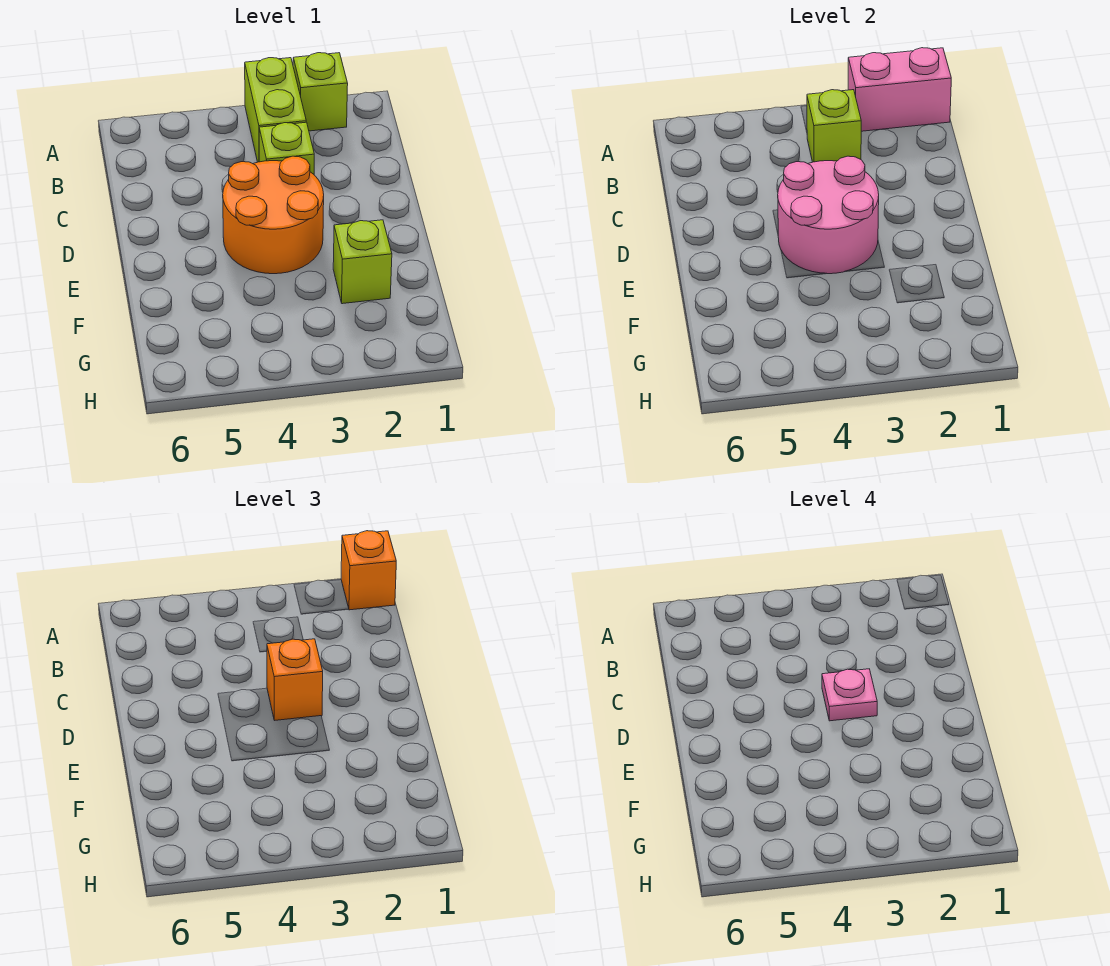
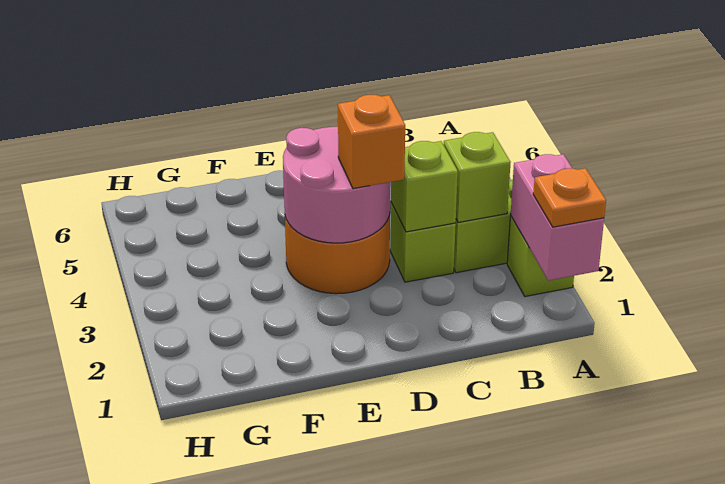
orange 1x1 brick [341,531,396,610] -> orange 1x1 plate [533,168,606,227]
pink 1x1 plate [822,669,877,721] -> none
lime 1x1 brick [333,220,392,304] -> lime 1x1 brick moved to [391,141,458,232]

